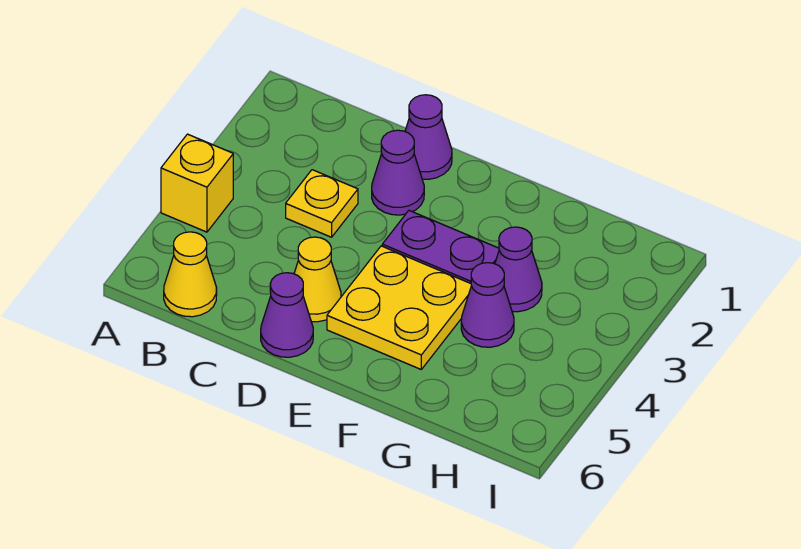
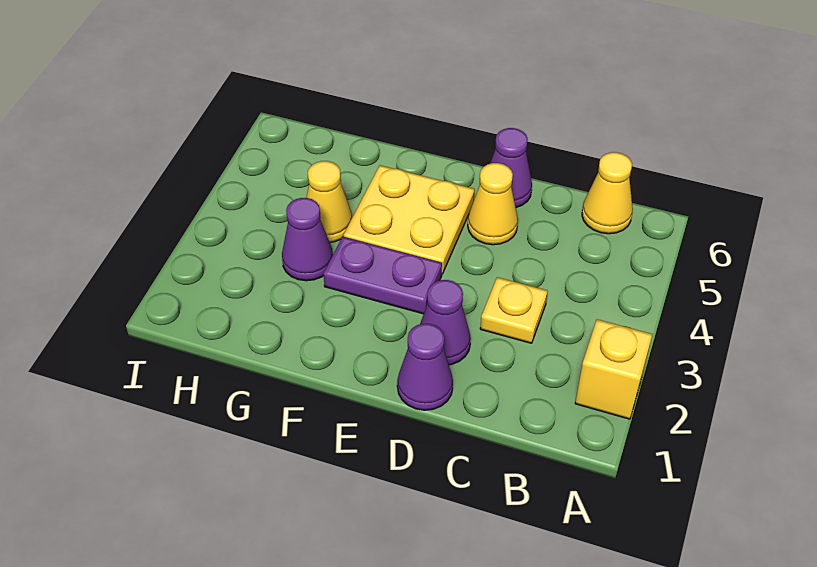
yellow 1x1 brick [161,134,233,232] -> yellow 1x1 brick moved to [575,319,652,419]
purple 1x1 cone [461,263,514,347] -> yellow 1x1 cone [306,161,352,242]

